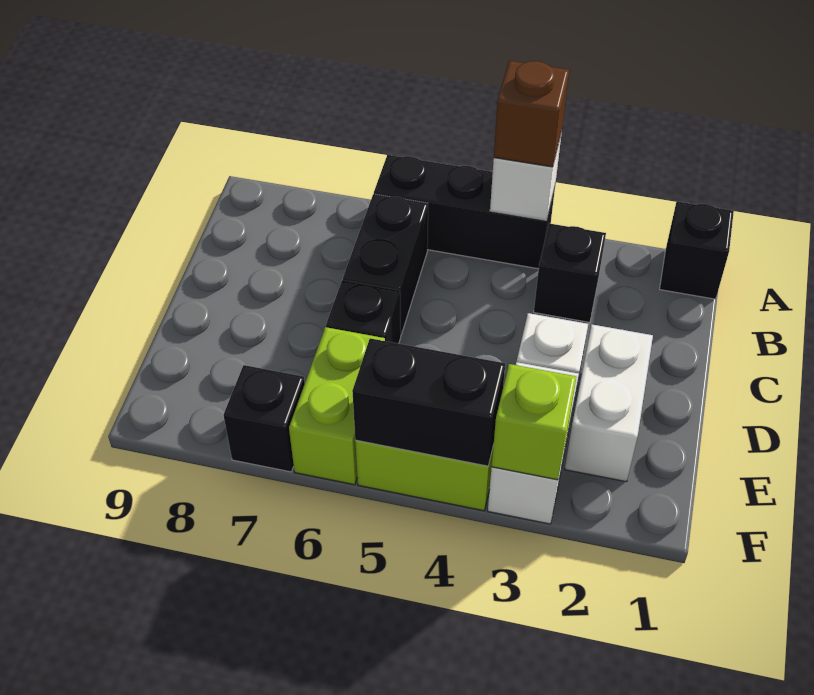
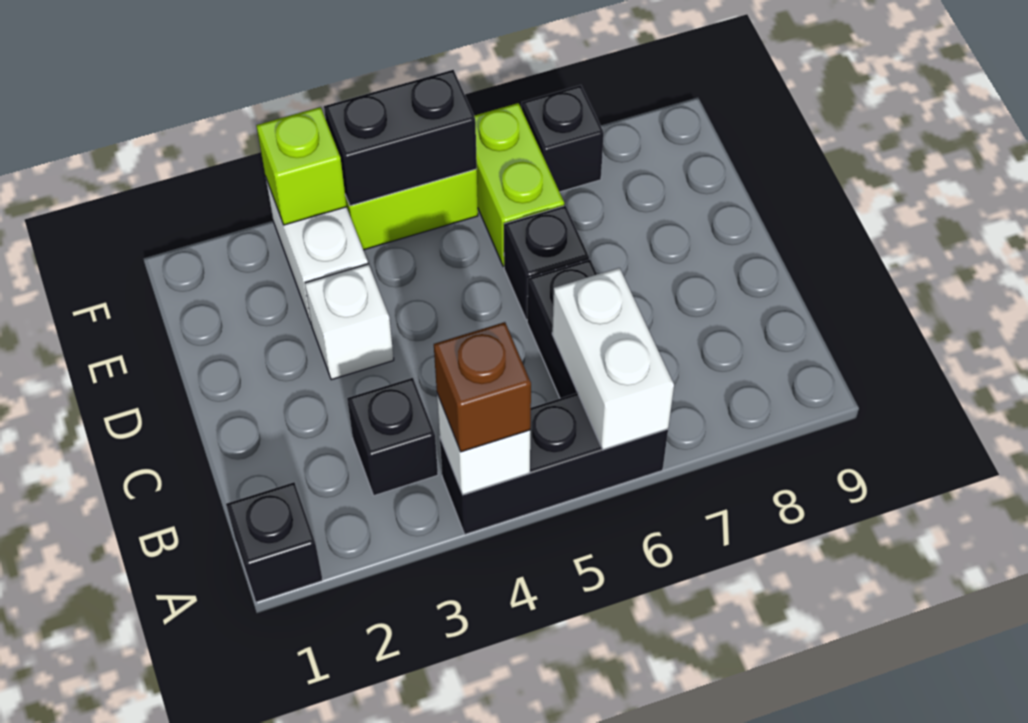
white 1x2 brick [565,325,653,482] -> white 1x2 brick moved to [552,268,674,450]

